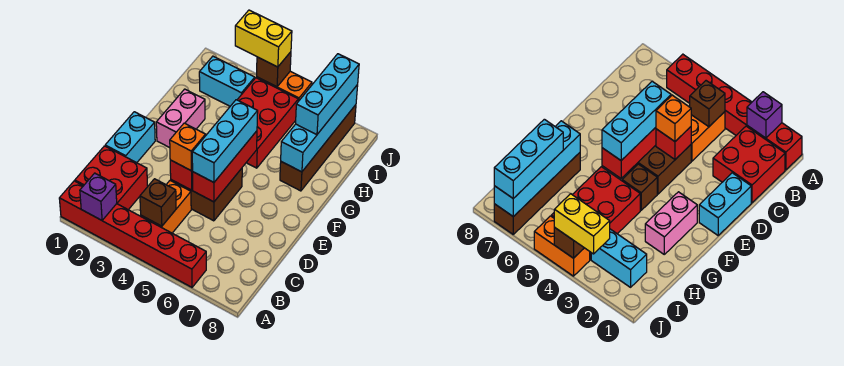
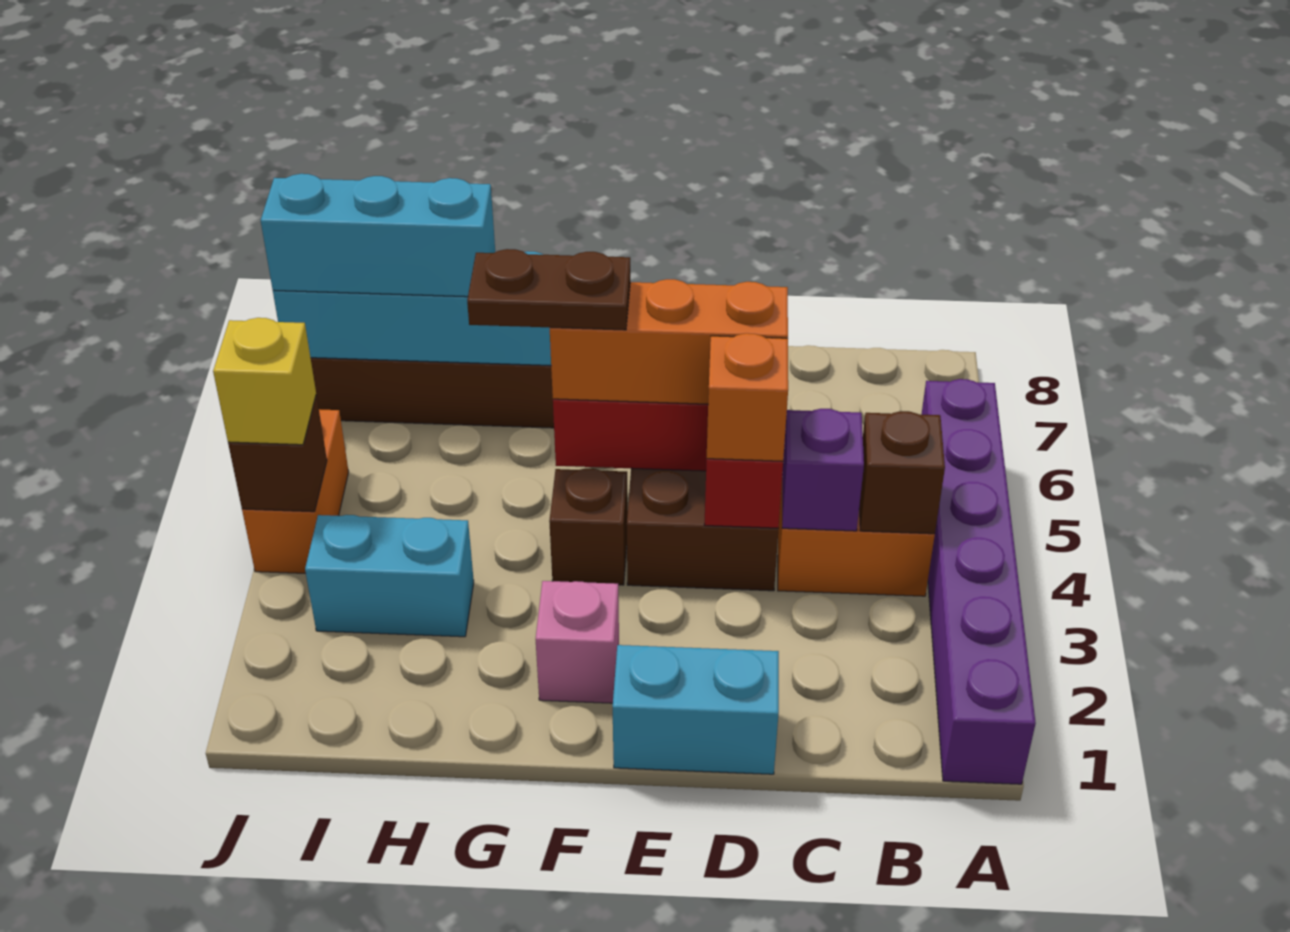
red 1x6 brick [59,181,206,287] -> purple 1x6 brick [921,379,1036,784]
purple 1x1 brick [80,173,117,220] -> purple 1x1 brick moved to [782,409,864,531]
red 2x2 brick [75,146,148,210] -> none
cyan 1x3 brick [192,100,258,182] -> orange 1x3 brick [550,279,788,404]
pink 1x2 brick [156,89,205,148] -> pink 1x1 brick [536,581,619,703]
none -> brown 1x2 plate [467,249,630,330]
red 2x3 brick [237,78,298,168] -> none
cyan 1x2 brick [199,56,255,106] -> cyan 1x2 brick turned to [305,515,474,637]
yellow 1x2 brick [235,10,292,67] -> yellow 1x1 brick [213,318,316,445]

